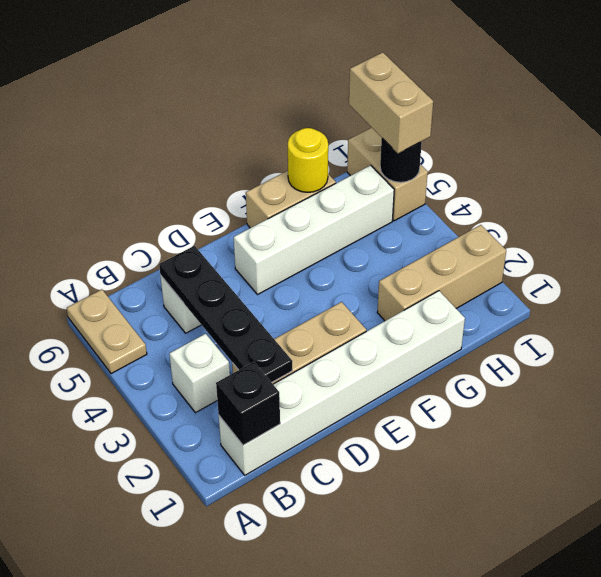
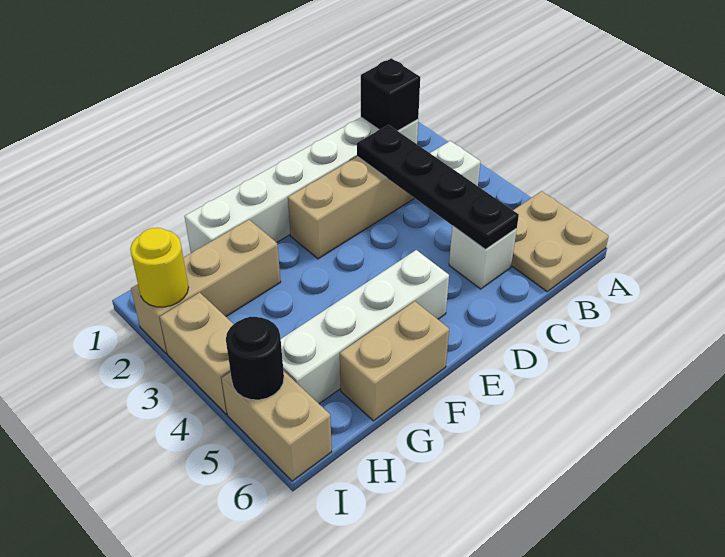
tan 1x2 plate [67,289,147,374] -> tan 2x2 plate [511,191,609,291]
yellow 1x1 round brick [288,128,328,192] -> yellow 1x1 round brick moved to [130,228,189,307]
tan 1x2 brick [349,52,433,153] -> tan 1x2 brick moved to [160,292,234,414]

